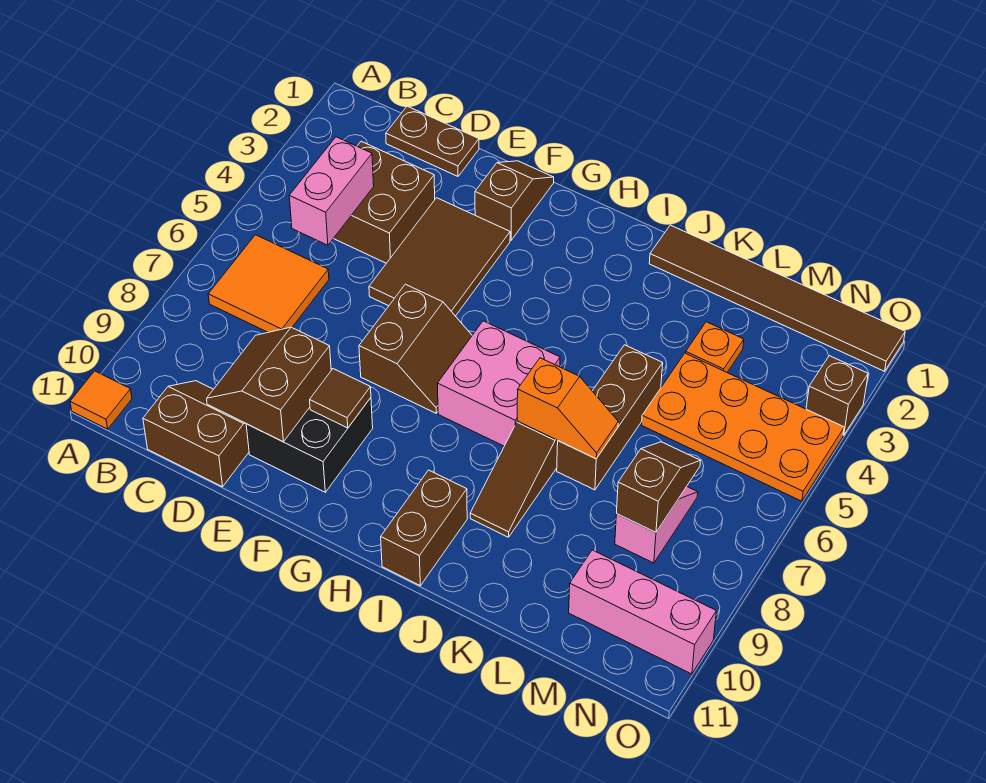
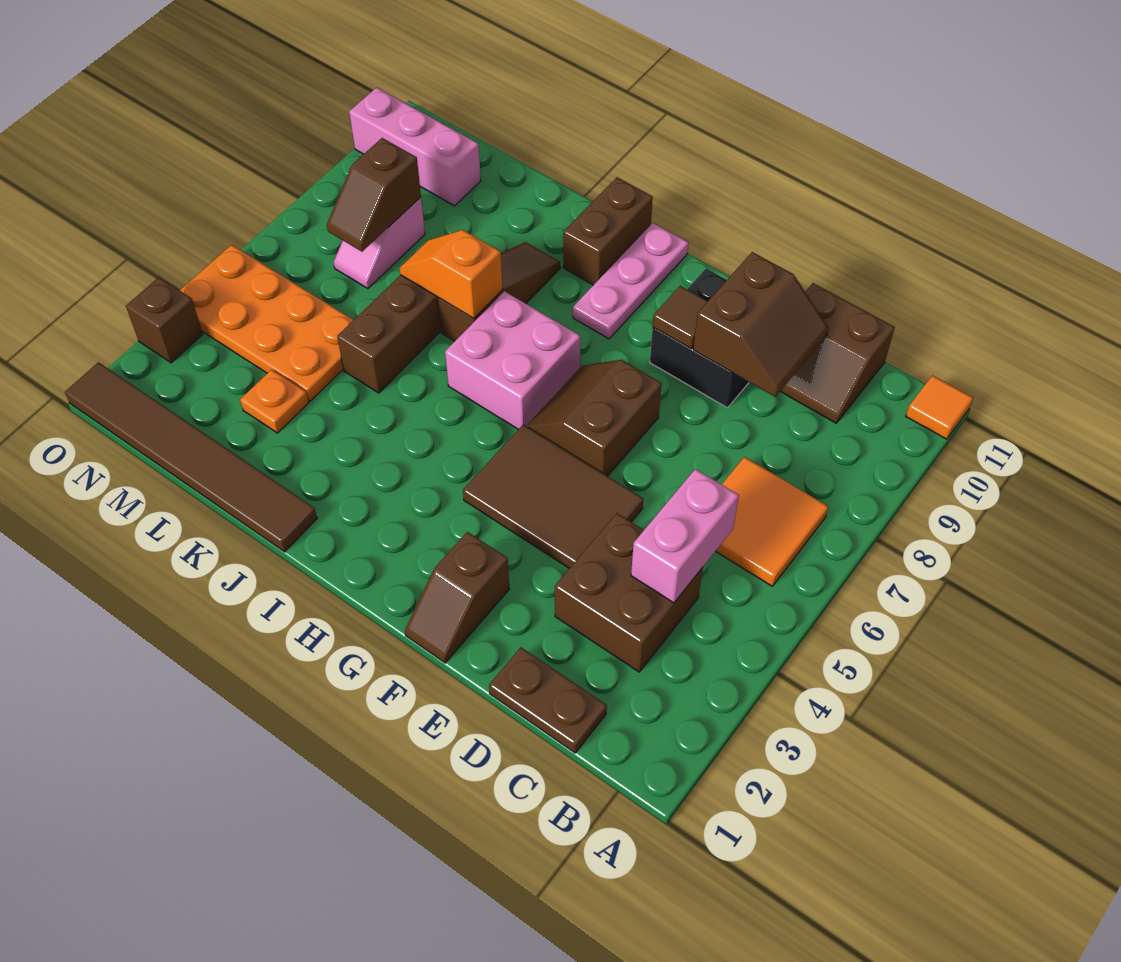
brown 2x3 tile [369,198,510,316] -> brown 2x3 tile turned to [463,424,643,568]
none -> pink 1x3 plate [573,223,689,339]

